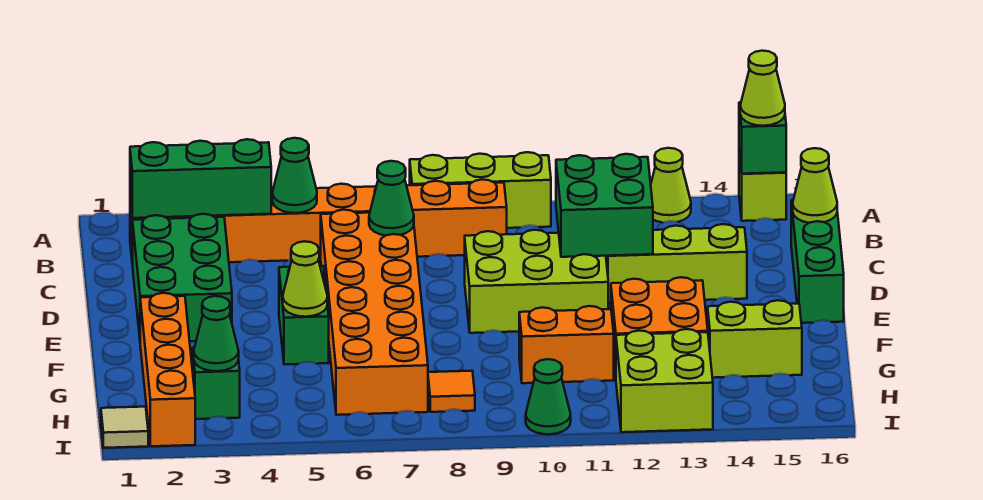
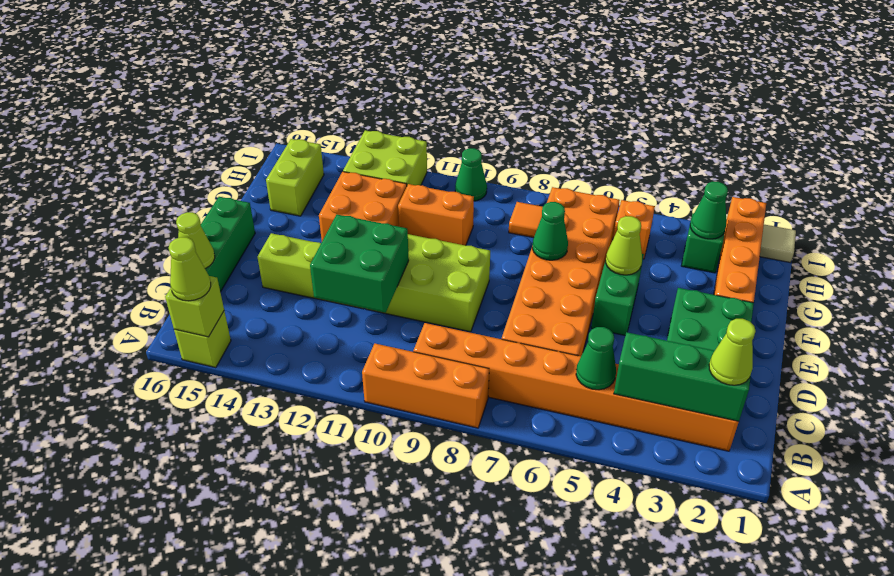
lime 1x3 brick [410,152,551,228] -> orange 1x3 brick [362,344,489,428]
lime 1x1 cone [651,148,691,223] -> lime 1x1 cone moved to [709,319,756,385]
green 1x1 brick [739,102,786,174] -> lime 1x1 brick [165,276,224,337]
green 1x1 cone [369,161,414,236] -> green 1x1 cone moved to [532,202,568,260]
lime 1x2 brick [708,300,802,378] -> lime 1x2 brick turned to [266,139,324,216]
none -> orange 1x1 brick [613,200,655,259]

